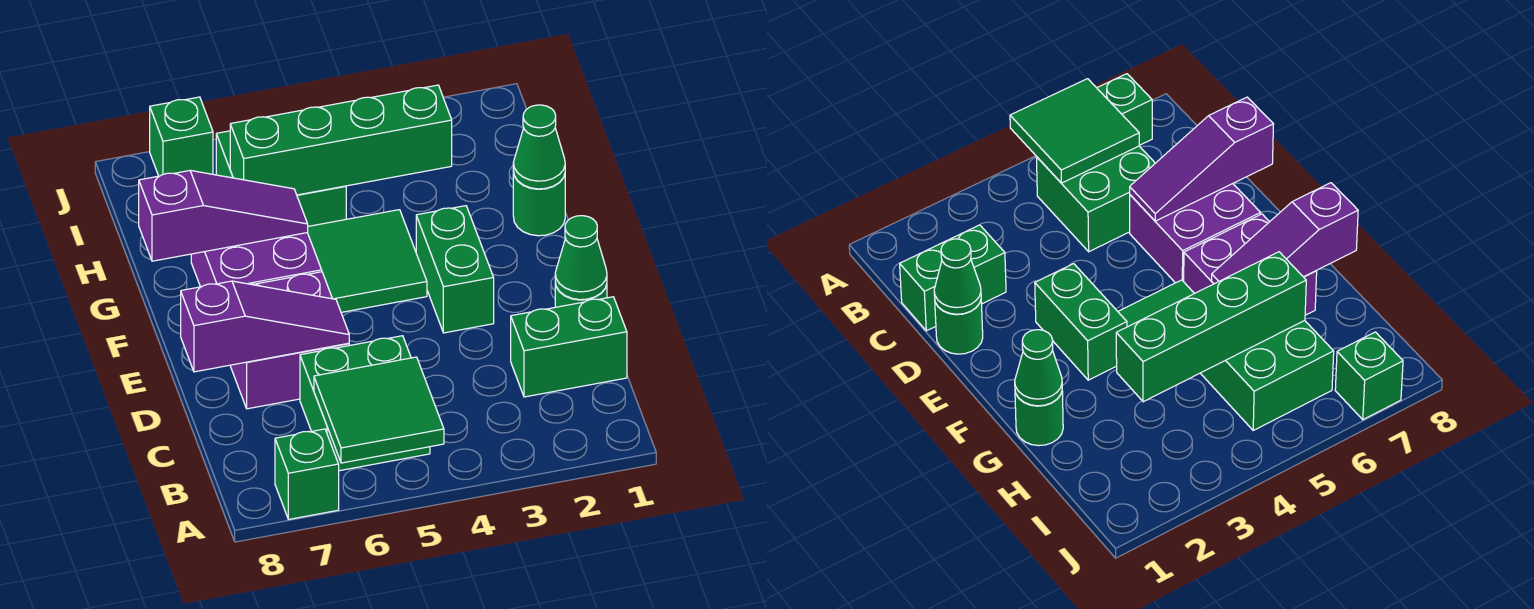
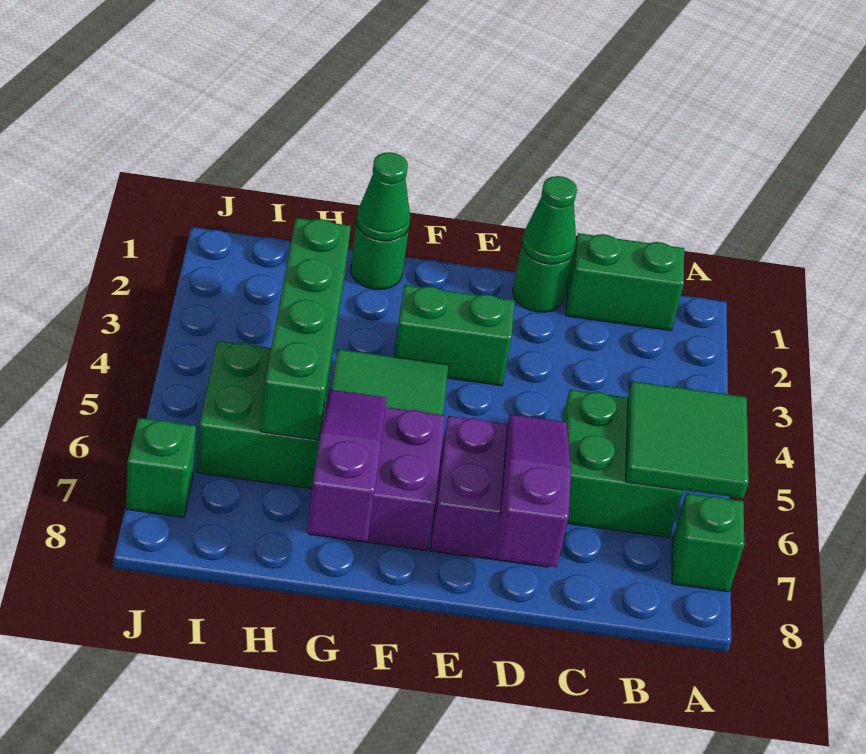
green 1x2 brick [511,297,627,397] -> green 1x2 brick turned to [566,233,684,331]

